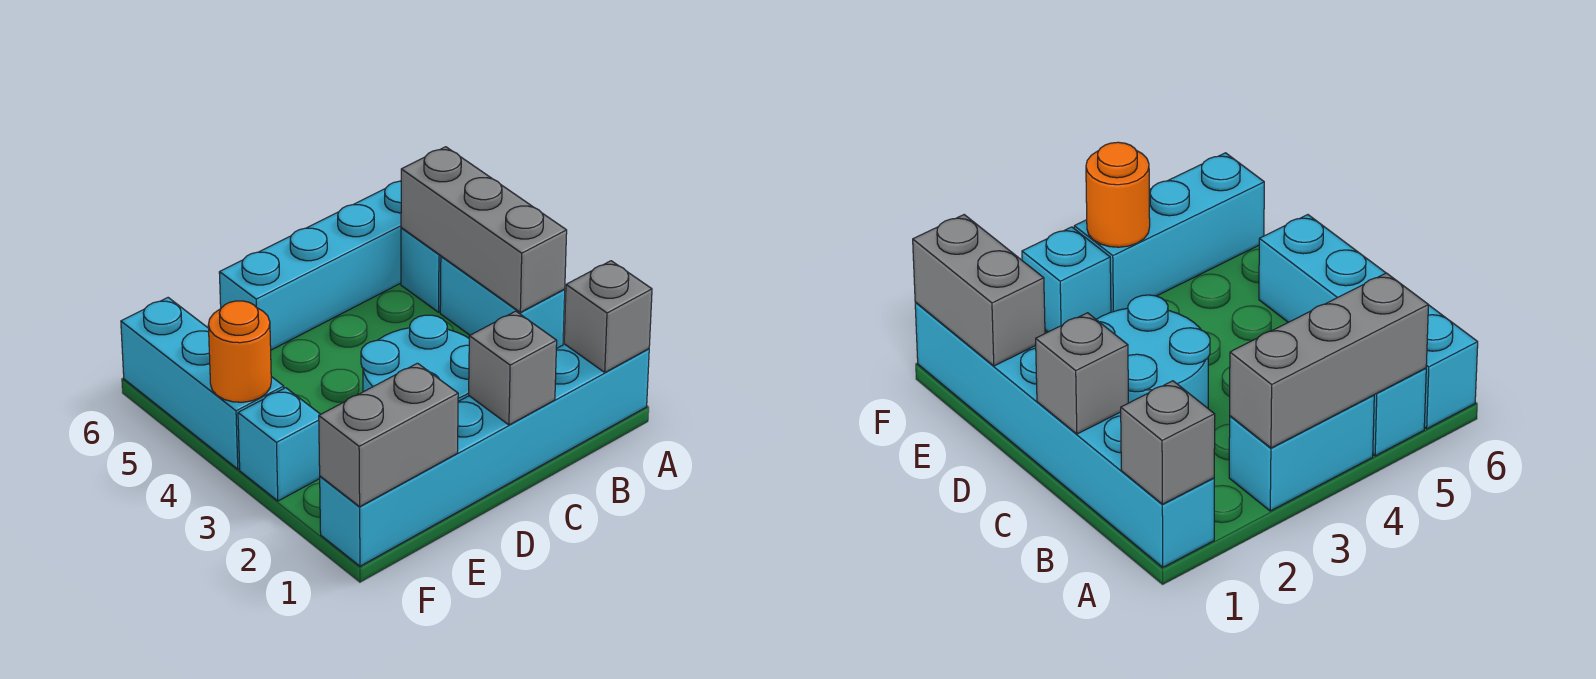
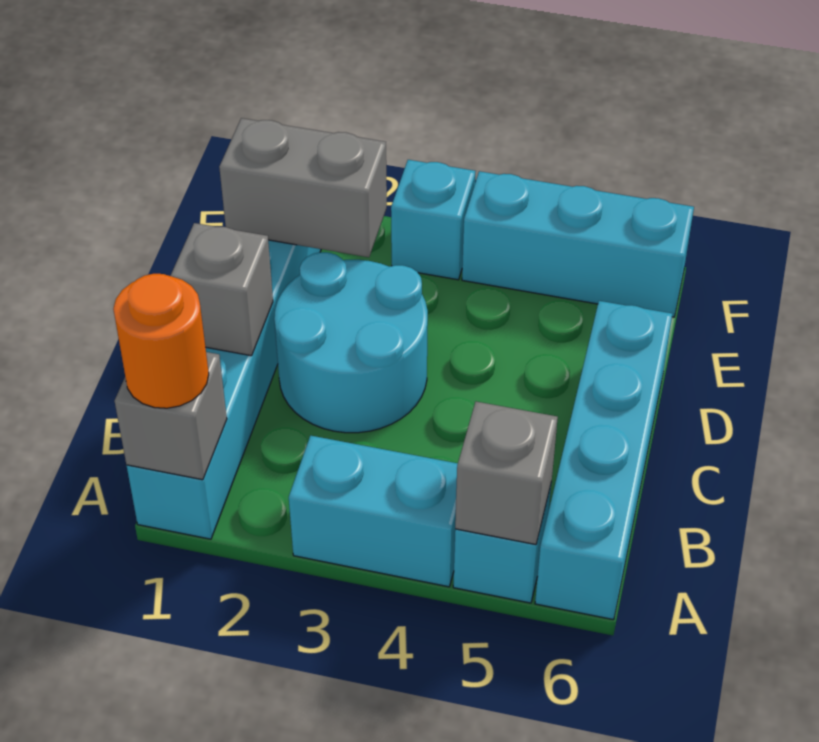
grey 1x3 brick [401,147,567,312] -> grey 1x1 brick [455,402,558,545]
grey 1x2 brick [319,363,458,507] -> grey 1x2 brick turned to [219,118,387,257]
orange 1x1 round brick [208,301,271,402] -> orange 1x1 round brick moved to [113,274,209,408]

